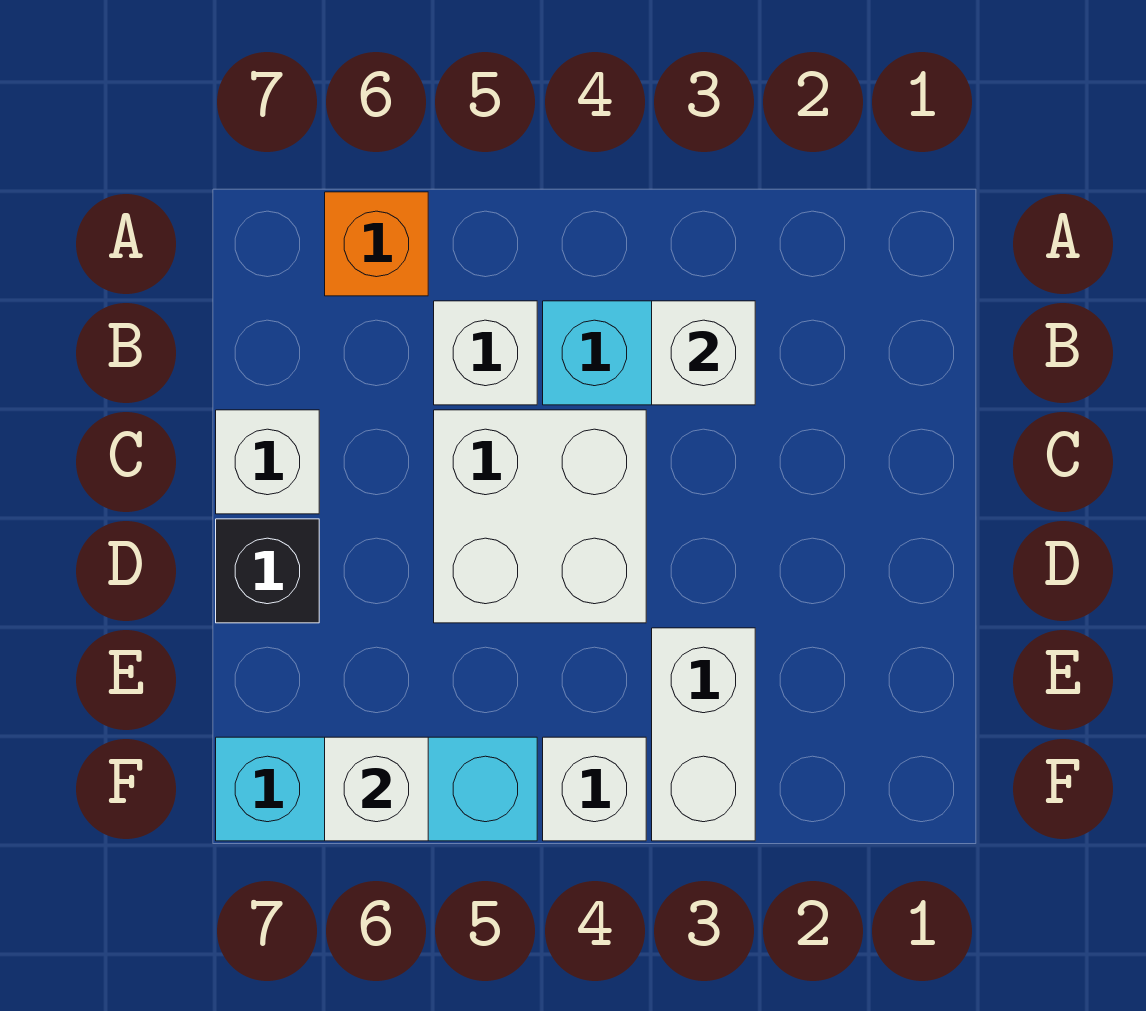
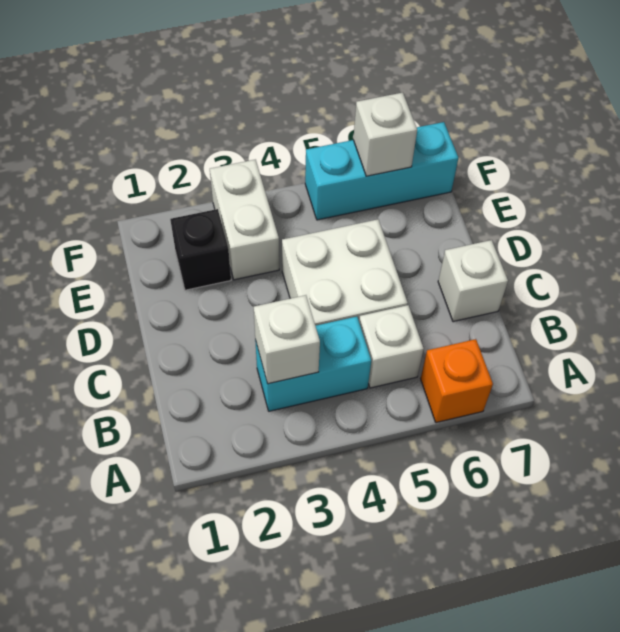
black 1x1 brick [216,519,319,623] -> black 1x1 brick moved to [170,209,231,290]
white 1x1 brick [543,737,646,841] -> none

